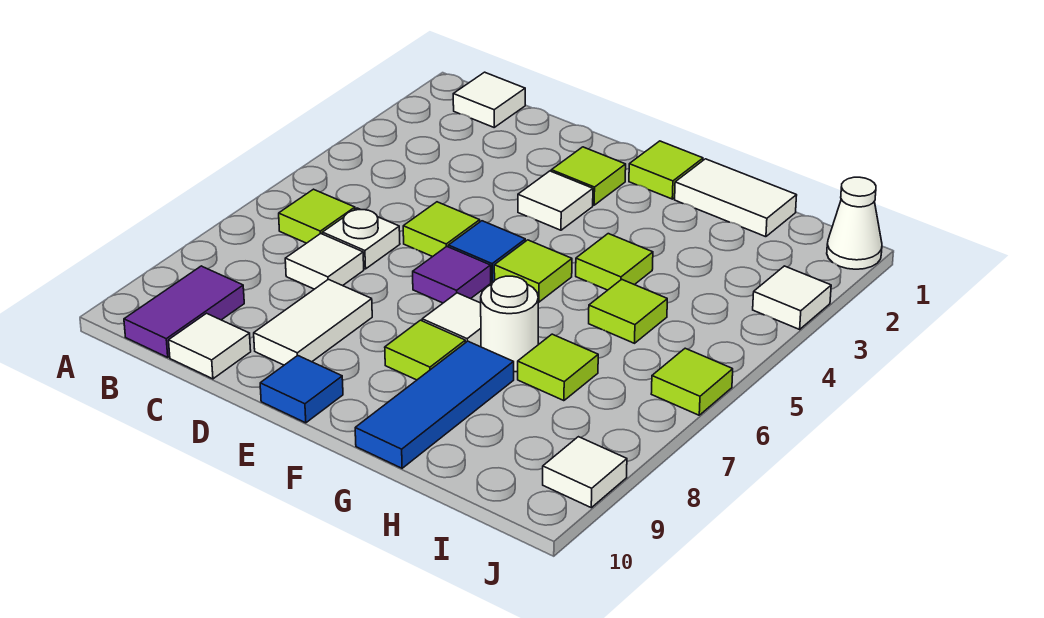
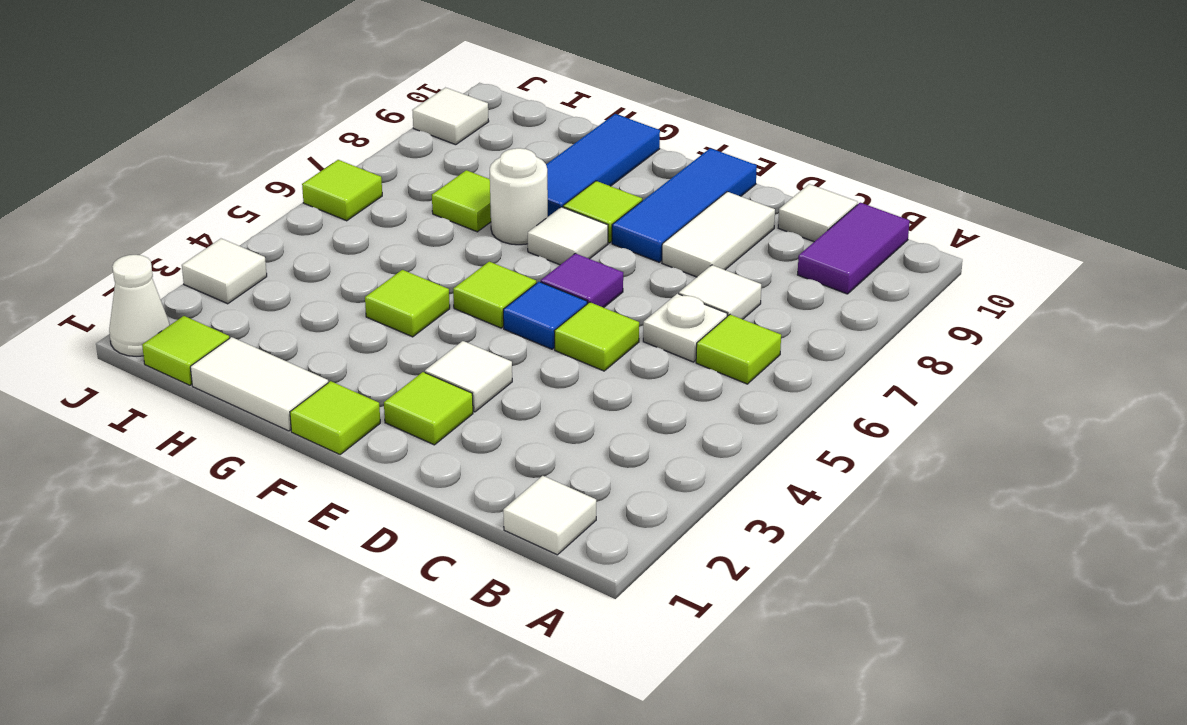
blue 1x1 tile [260,355,343,423] -> blue 1x3 tile [612,148,757,262]
lime 1x1 tile [589,279,667,343] -> lime 1x1 tile moved to [142,316,229,385]

